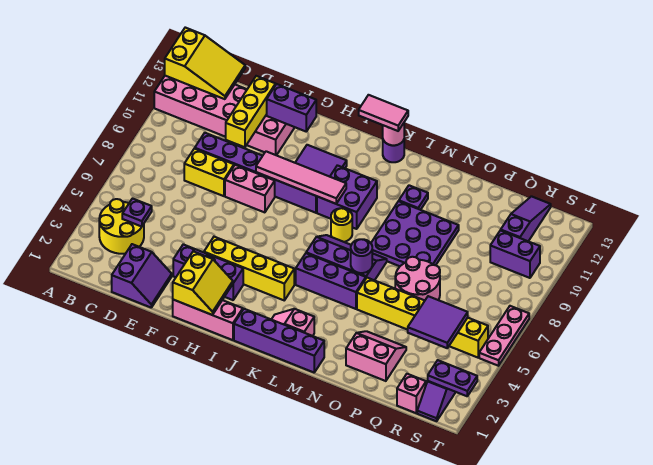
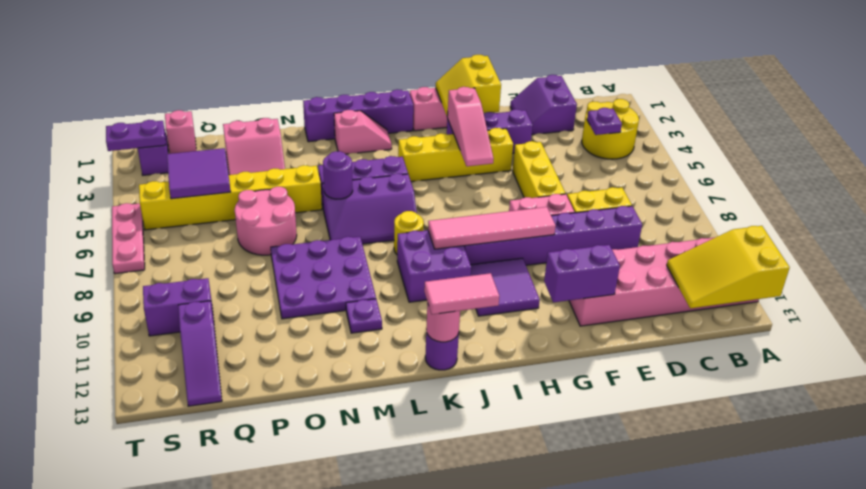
yellow 1x3 brick [226,76,276,147] -> yellow 1x3 brick moved to [513,141,565,198]
none -> pink 1x3 slope [447,87,493,166]

